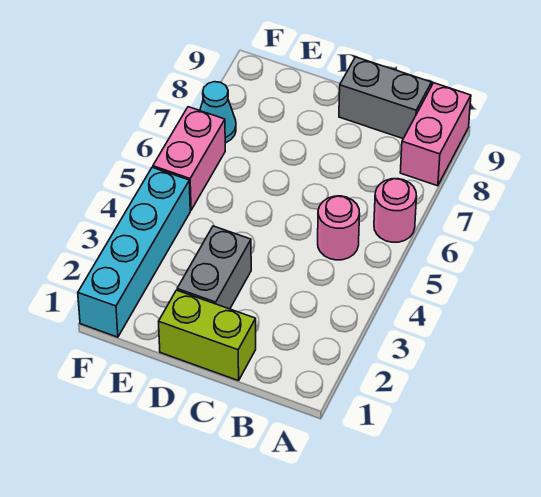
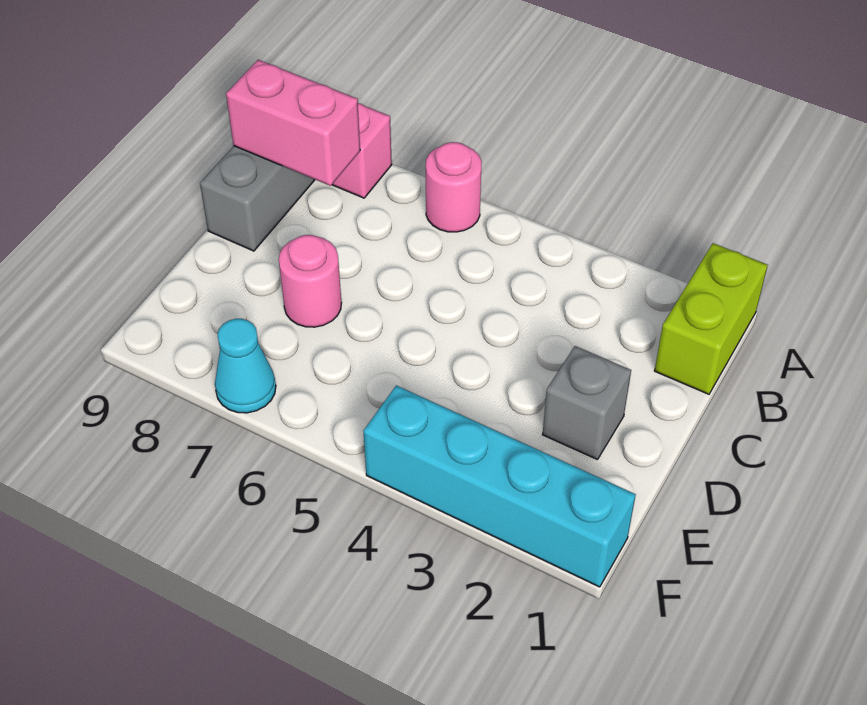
pink 1x1 round brick [318,196,360,260] -> pink 1x1 round brick moved to [279,235,342,327]
lime 1x2 brick [159,290,256,381] -> lime 1x2 brick moved to [655,243,768,394]
grey 1x2 brick [177,226,251,309] -> grey 1x1 brick [542,346,631,460]
pink 1x2 brick [153,107,225,210] -> pink 1x2 brick moved to [226,60,360,186]

